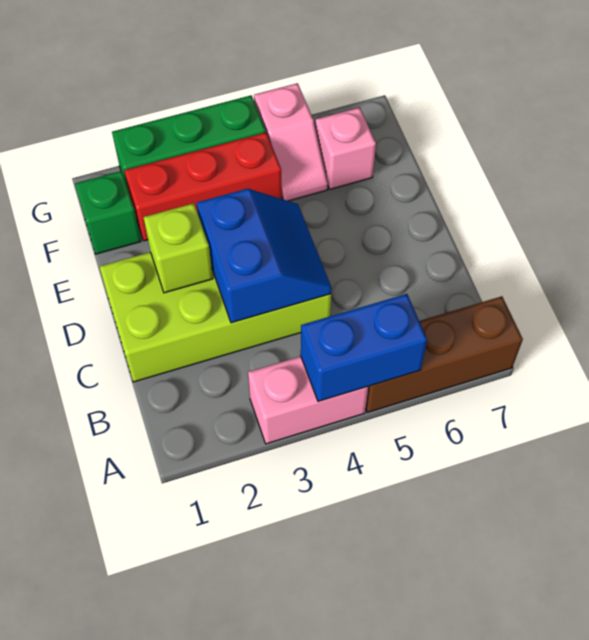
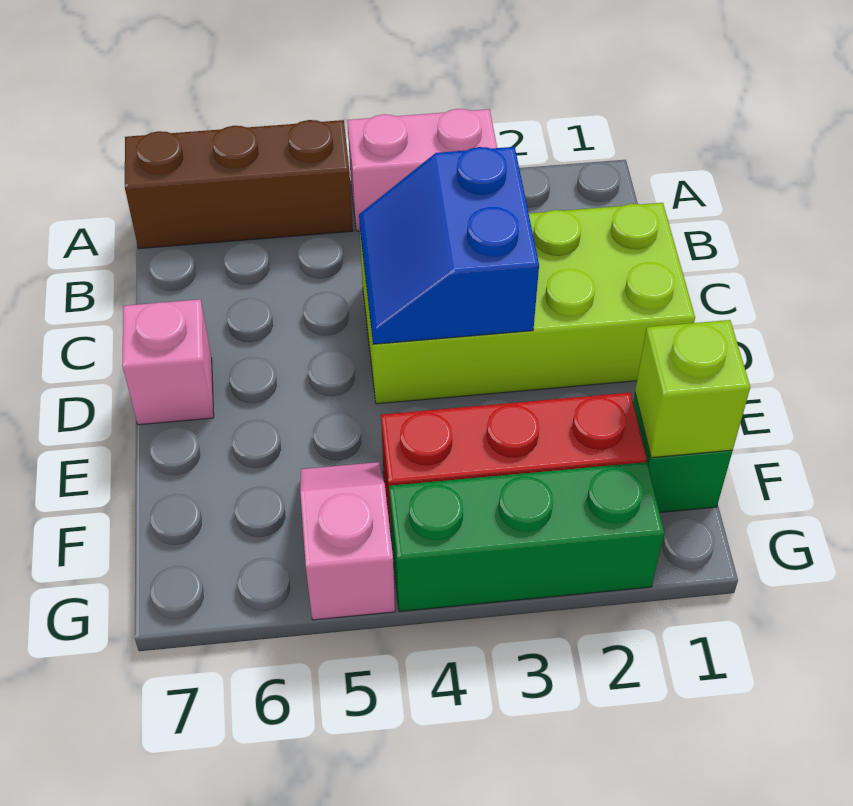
blue 1x2 brick [301,294,427,402] -> none
lime 1x1 brick [143,203,213,293] -> lime 1x1 brick moved to [635,320,750,458]
pink 1x1 brick [315,107,376,189] -> pink 1x1 brick moved to [122,299,214,425]

